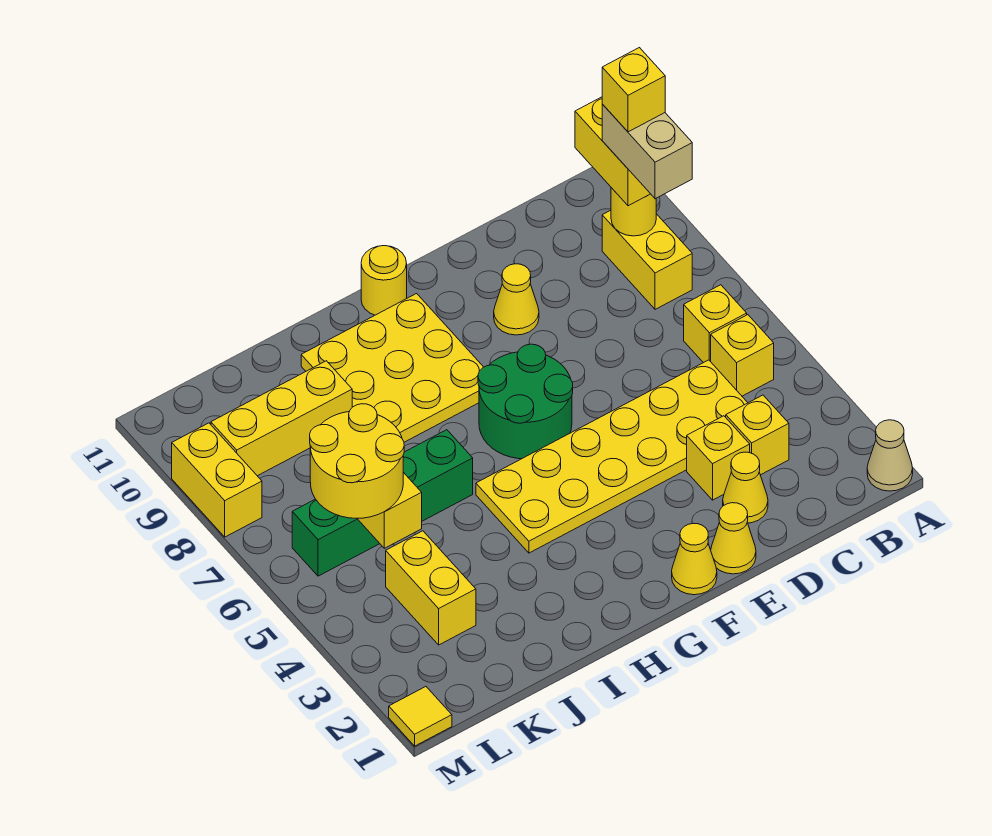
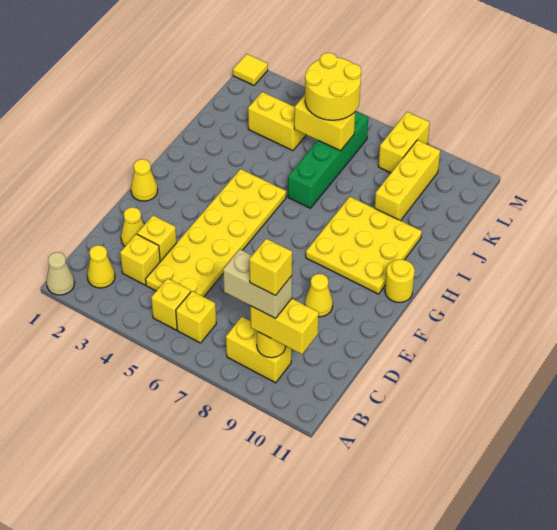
yellow 1x1 cone [711,503,756,574] -> yellow 1x1 cone moved to [87,245,115,288]
green 2x2 round brick [478,344,573,459] -> none
yellow 1x2 brick [172,423,262,537] -> yellow 1x2 brick turned to [378,112,430,173]

